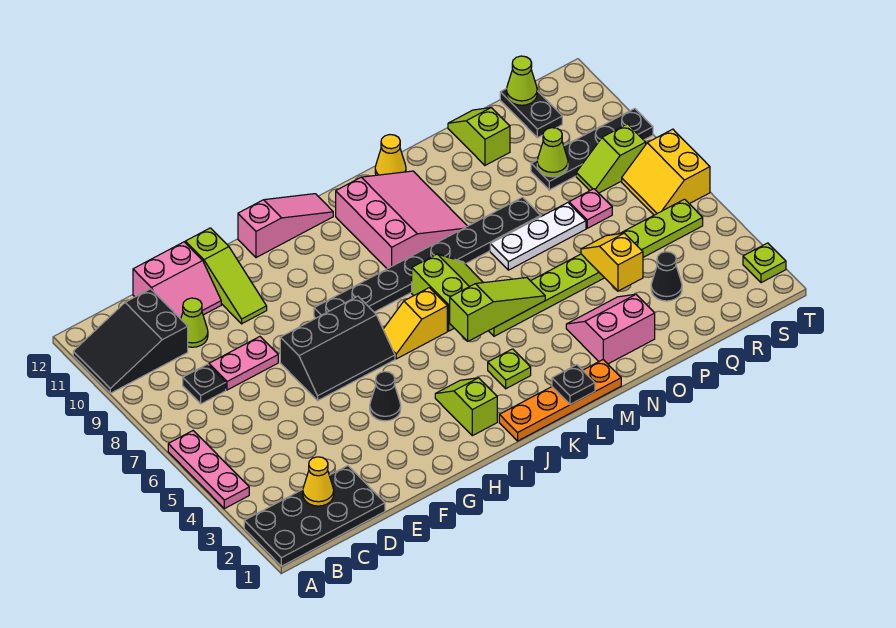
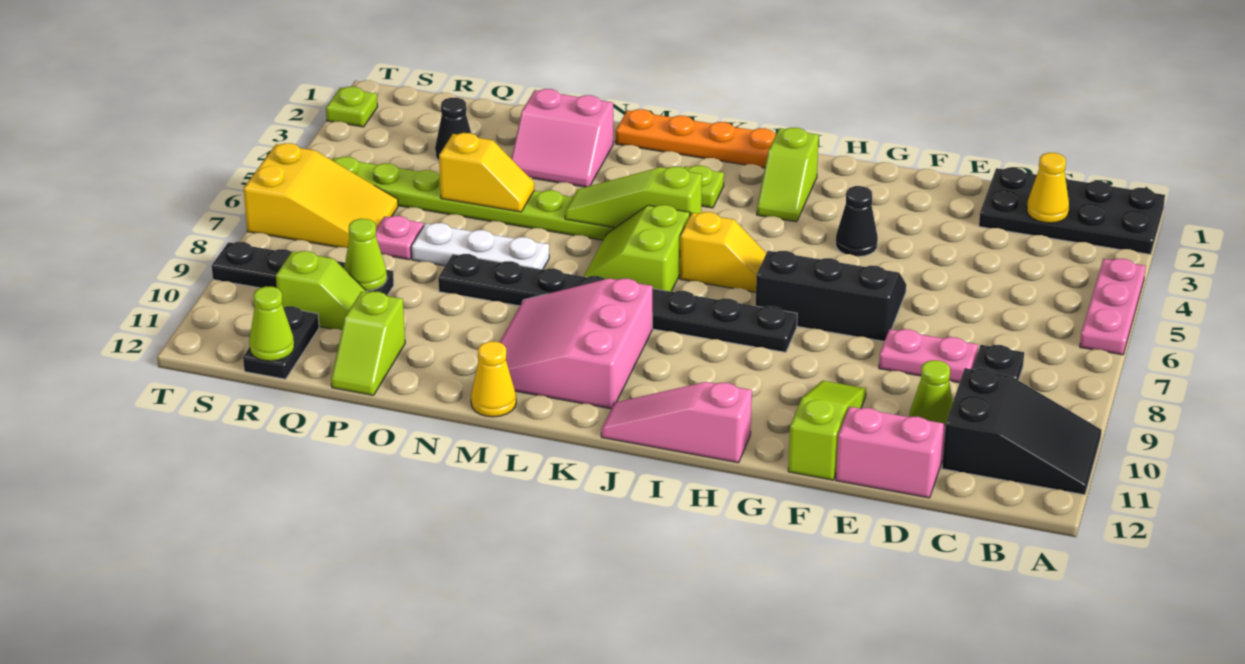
black 1x1 plate [552,365,595,404] -> none
yellow 1x2 slope [581,233,643,291] -> yellow 1x2 slope turned to [439,133,534,212]
lime 1x2 slope [576,124,646,193] -> lime 1x2 slope moved to [276,251,368,330]
yellow 2x2 slope [622,129,710,215] -> yellow 2x3 slope [244,143,398,248]

